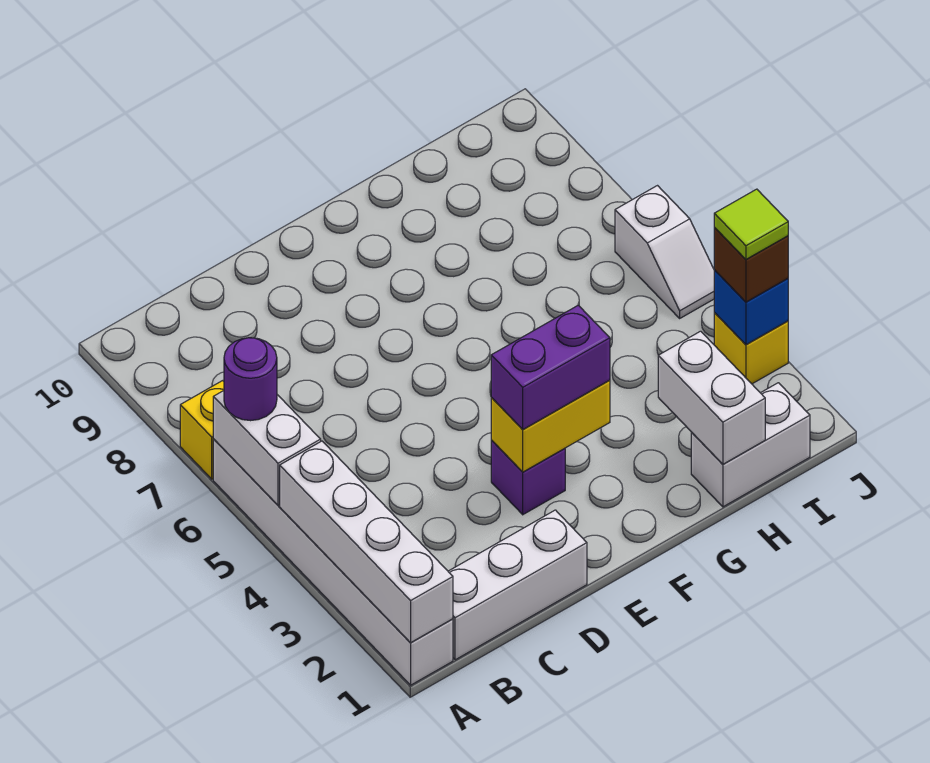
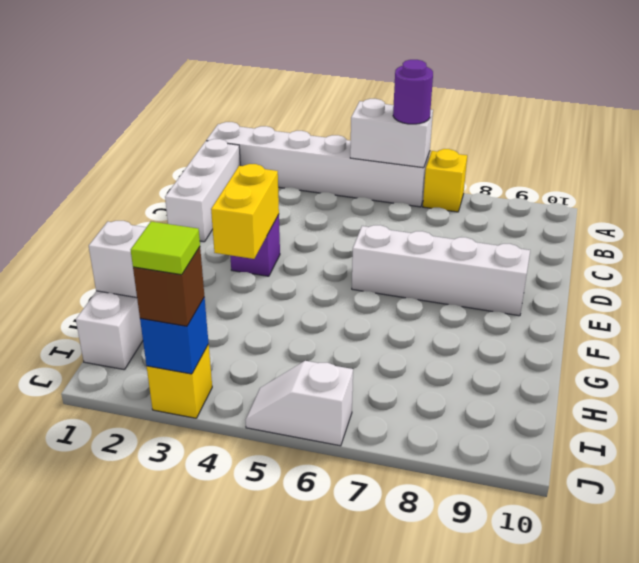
white 1x4 brick [280,441,453,643] -> white 1x4 brick moved to [352,225,530,316]
purple 1x2 brick [491,305,610,429] -> none

